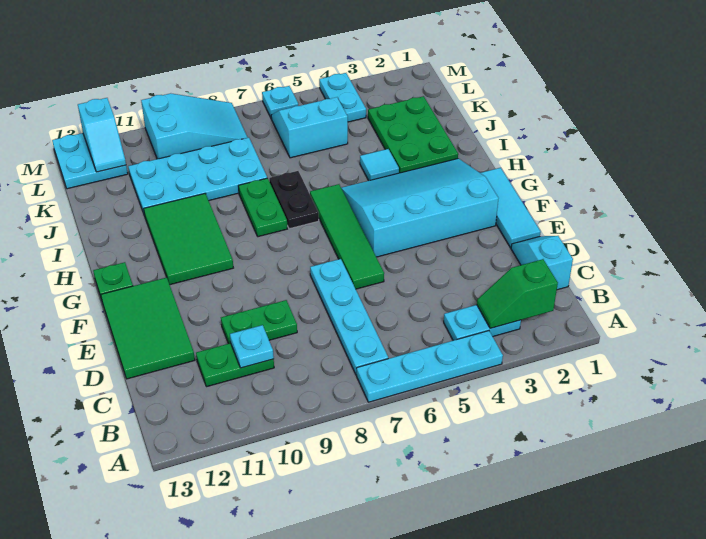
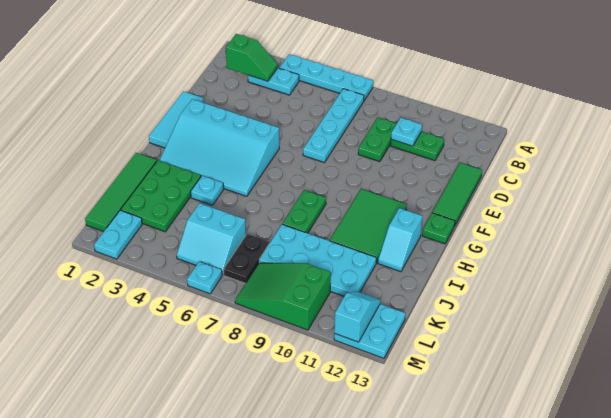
cyan 1x2 slope [511,236,573,290] -> cyan 1x2 slope moved to [378,208,422,272]
green 1x2 plate [221,300,297,344] -> green 1x2 plate turned to [358,118,396,162]
green 2x3 tile [101,278,195,379] -> green 1x3 tile [432,163,482,226]
green 1x4 tile [310,184,384,289] -> green 1x4 tile moved to [85,153,157,232]
black 1x2 plate [269,171,319,229] -> black 1x2 plate moved to [223,234,269,284]
cyan 1x1 tile [360,149,399,181] -> cyan 1x1 plate [191,176,224,205]
cyan 1x2 plate [319,73,366,122] -> cyan 1x2 plate moved to [94,210,142,259]
cyan 2x3 slope [141,93,248,159] -> green 2x3 slope [235,263,331,330]

